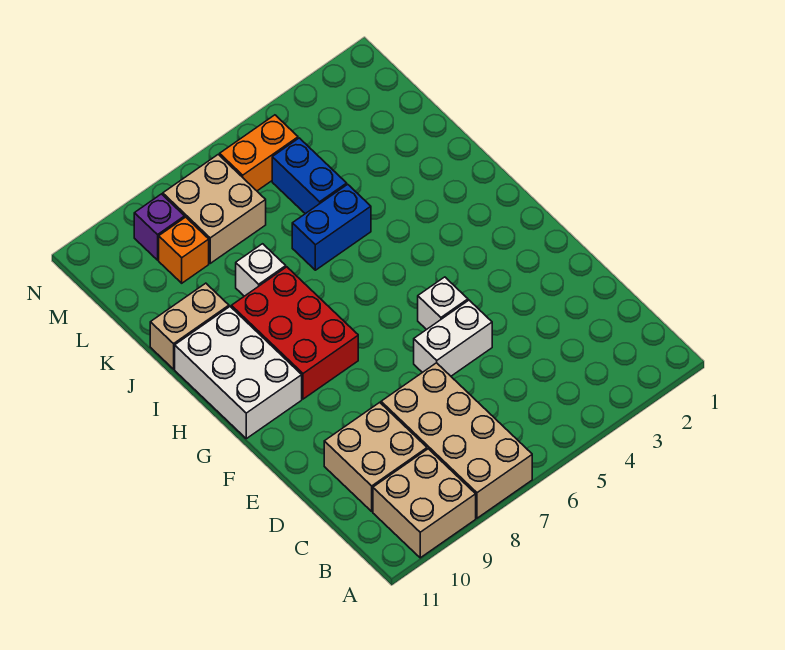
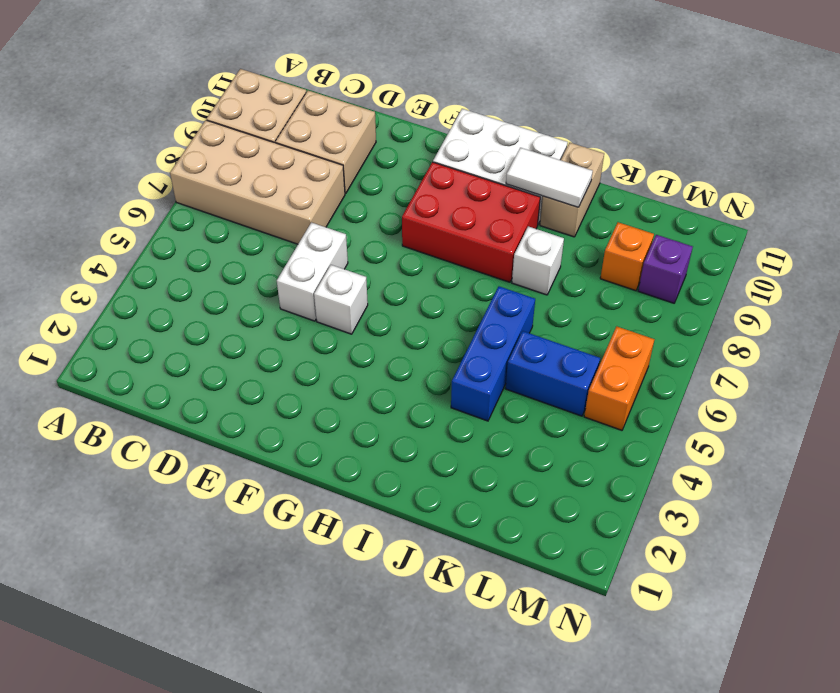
none -> white 1x2 tile [506,148,593,207]
blue 1x2 brick [292,184,371,270] -> blue 1x3 brick [451,286,535,421]
tan 2x2 brick [163,155,266,263] -> none

